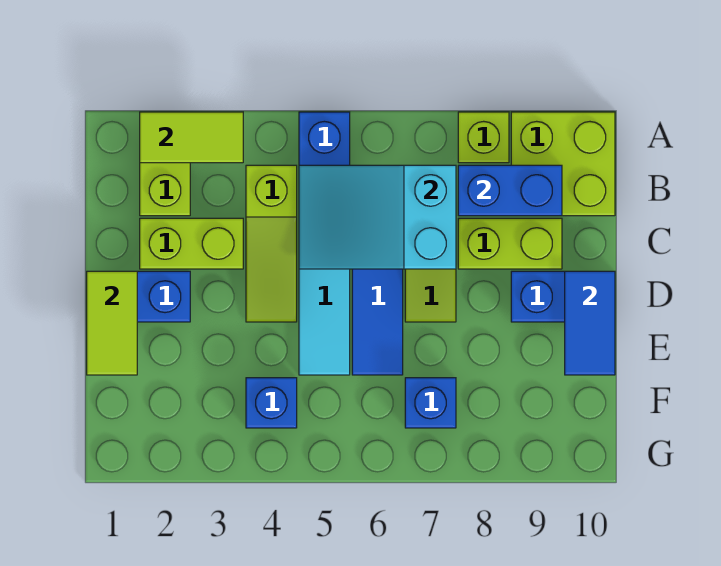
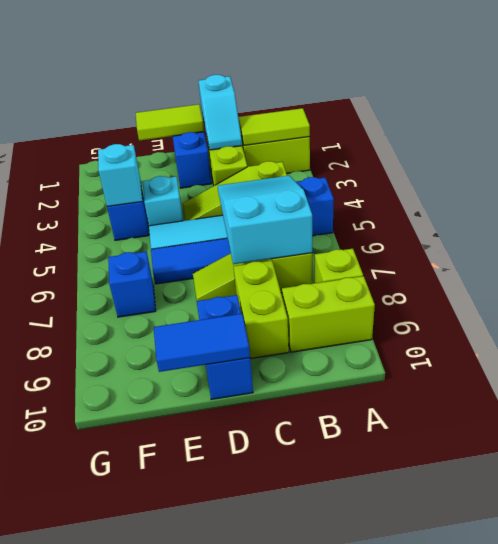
lime 1x2 tile [140,112,243,163] -> lime 1x2 tile turned to [238,108,310,145]
lime 2x2 brick [511,112,615,216] -> lime 1x2 brick [282,276,375,352]
blue 1x2 brick [458,165,562,216] -> none
none -> cyan 1x2 slope [199,75,242,150]
none -> cyan 1x1 brick [143,176,183,226]
none -> cyan 1x1 brick [98,144,142,206]

